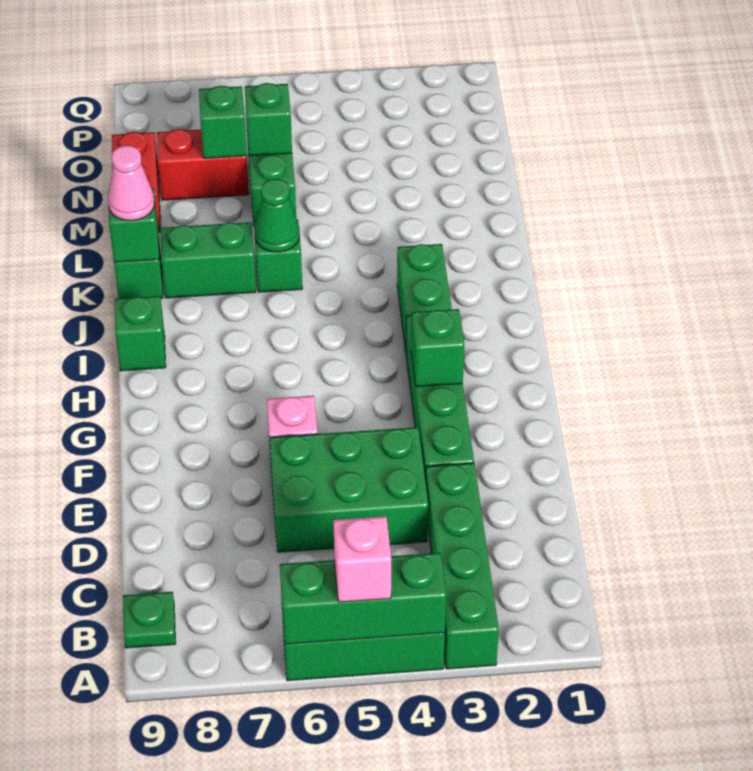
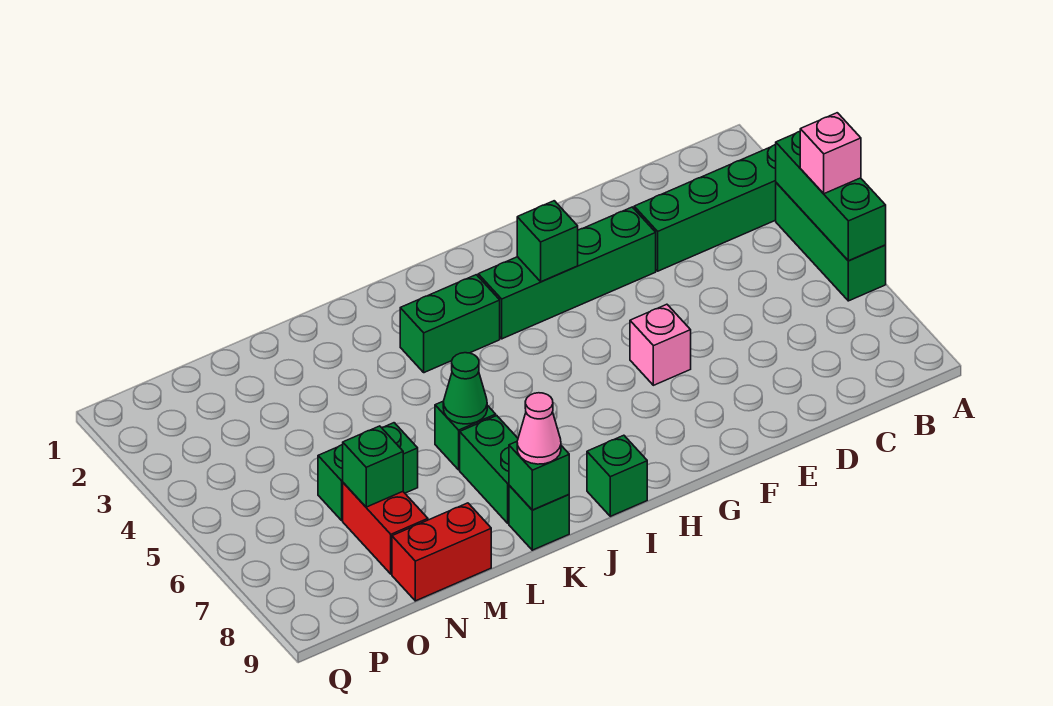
green 1x1 plate [123,592,176,648] -> none
green 2x3 brick [270,427,428,552] -> none
green 1x1 brick [245,83,292,156] -> none

